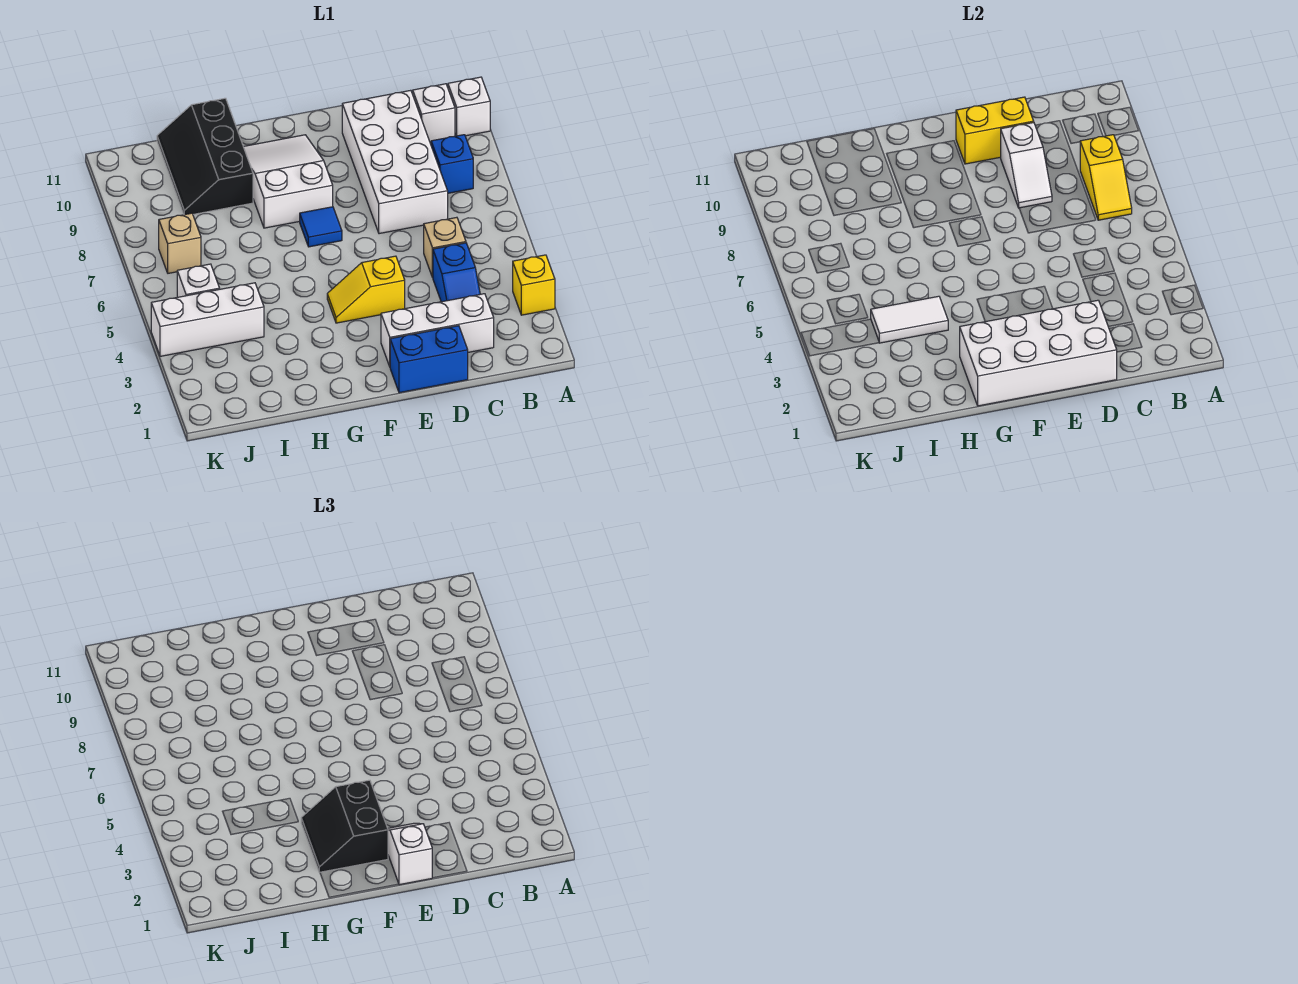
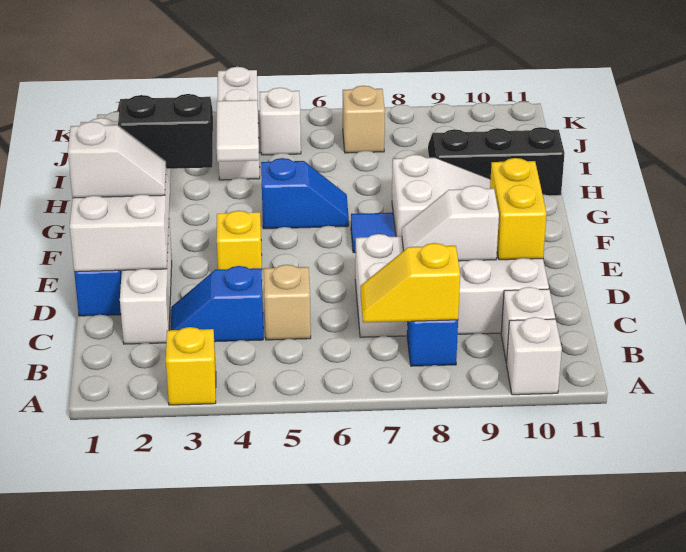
none -> blue 1x2 slope [261,158,349,229]

